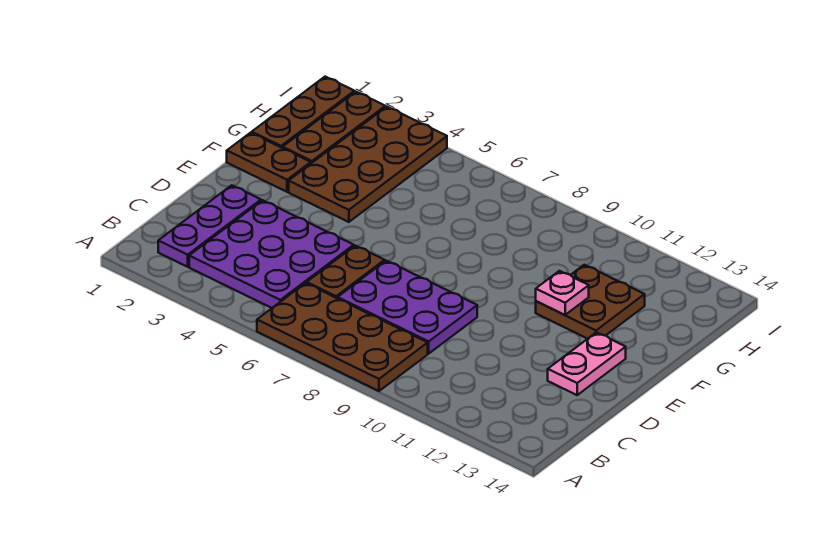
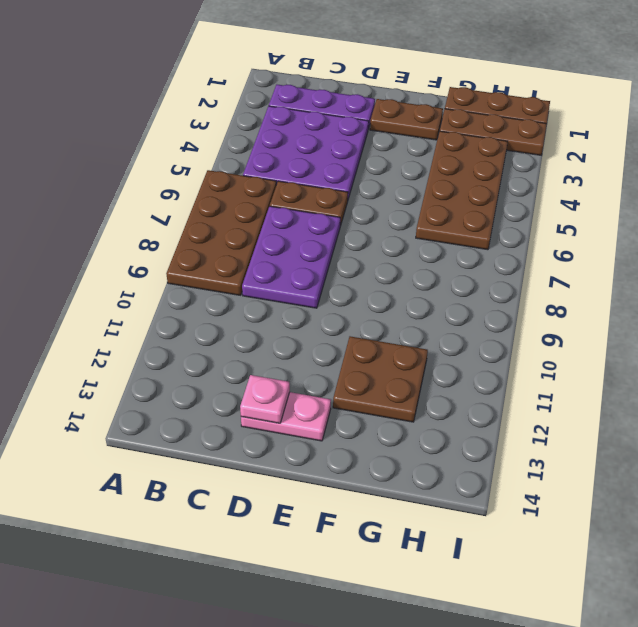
brown 1x2 plate [227,133,311,192] -> brown 1x2 plate turned to [370,99,443,140]
brown 2x4 plate [289,107,447,222] -> brown 2x4 plate turned to [416,131,508,250]
pink 1x1 plate [536,271,589,315] -> pink 1x1 plate moved to [240,375,290,423]

